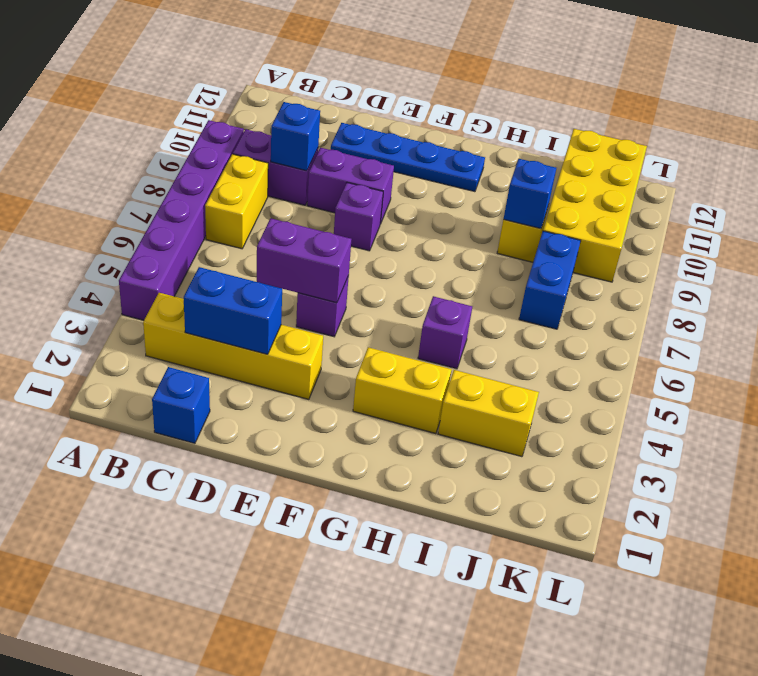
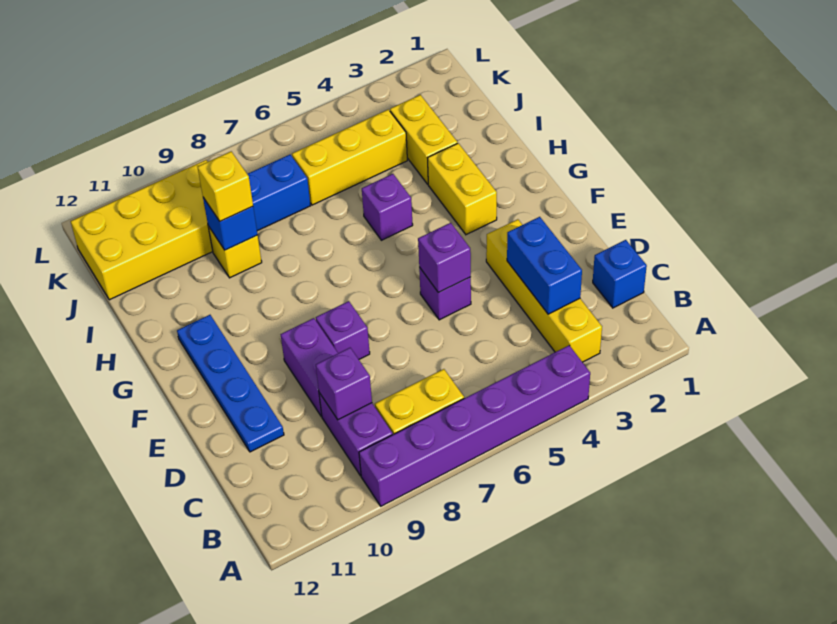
blue 1x1 brick [271,102,320,171] -> purple 1x1 brick [316,348,372,420]
purple 1x2 brick [257,218,351,303] -> purple 1x1 brick [418,223,471,293]
none -> yellow 1x1 brick [198,152,253,221]
none -> yellow 1x3 brick [292,110,407,205]

